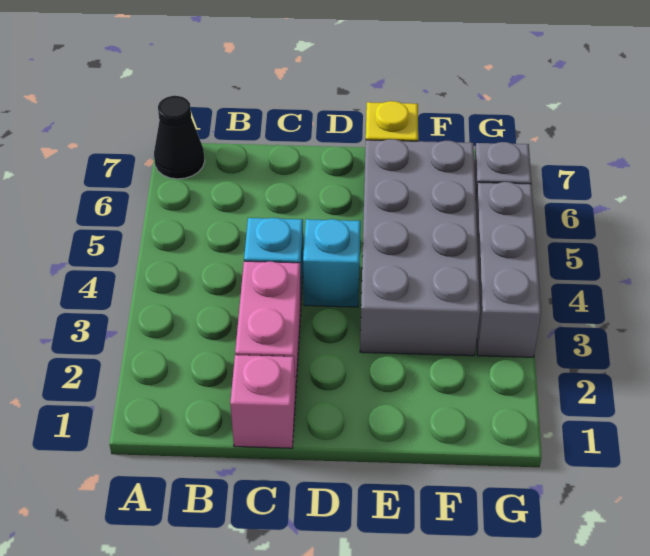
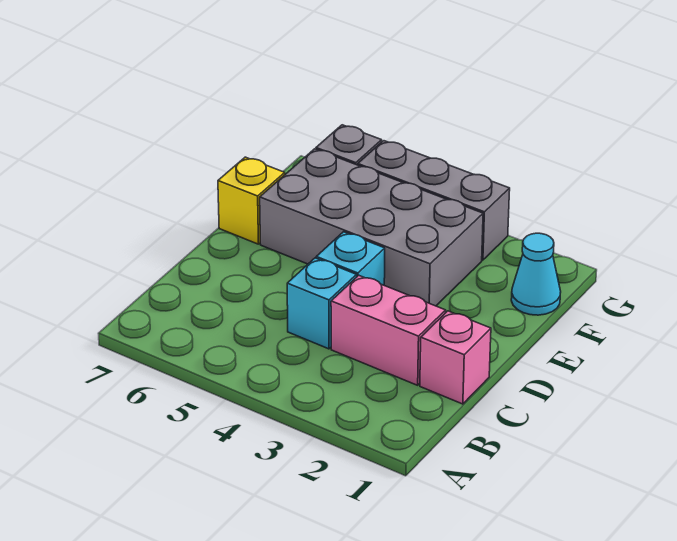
black 1x1 cone [154,96,205,179] -> none
none -> cyan 1x1 cone [511,233,561,315]

